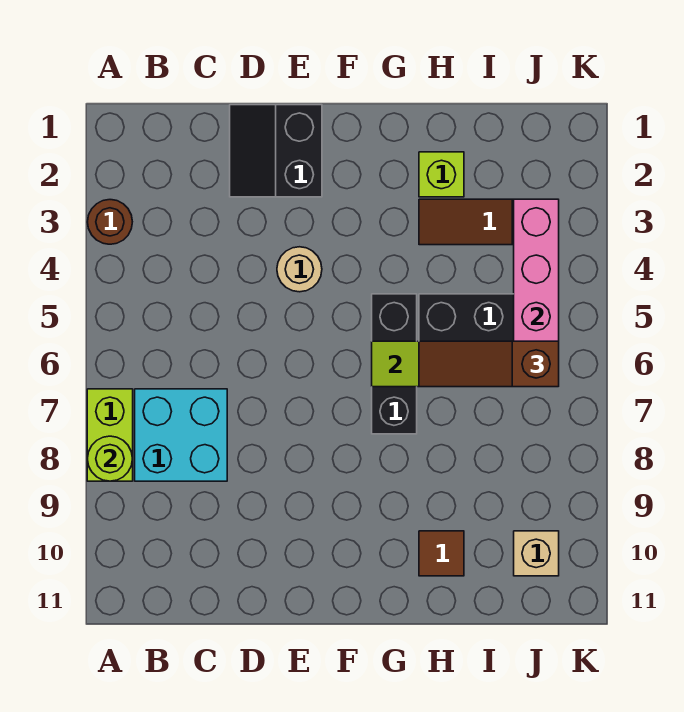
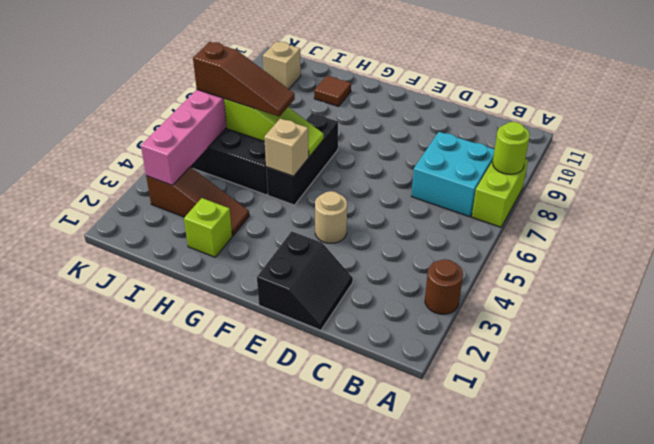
none -> tan 1x1 brick [264,118,309,176]

